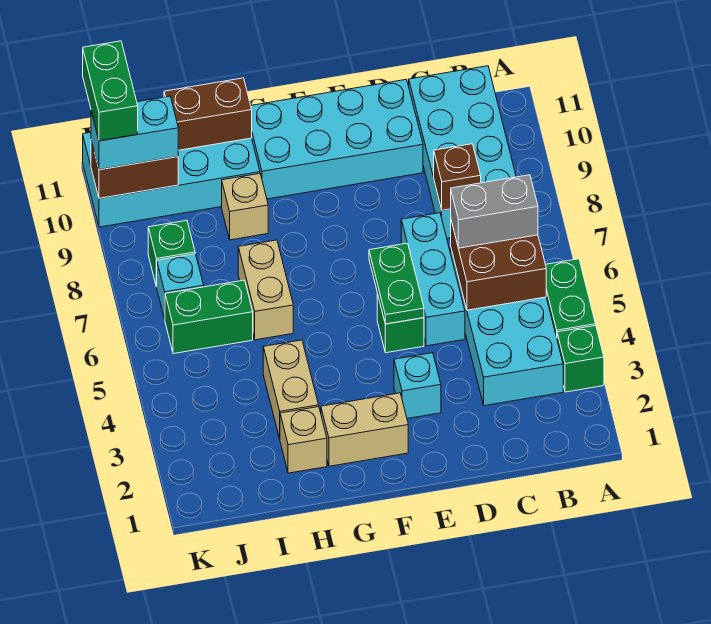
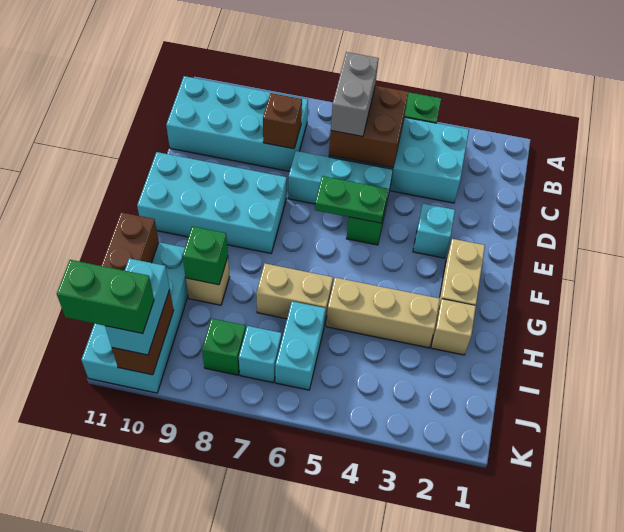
green 1x1 brick [557,325,604,392] -> green 1x1 brick moved to [182,226,228,285]
cyan 2x4 brick [251,79,423,199] -> cyan 2x4 brick turned to [137,152,287,253]
tan 1x2 brick [263,340,319,439] -> tan 1x3 brick [326,278,440,348]
green 1x2 brick [165,280,253,354] -> cyan 1x2 brick [275,301,326,390]

